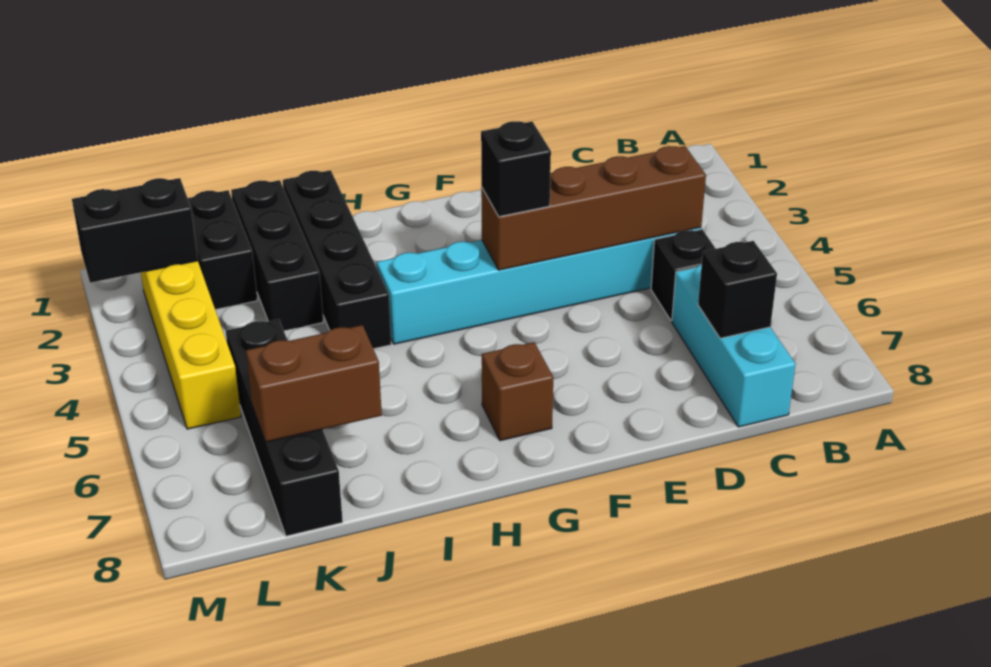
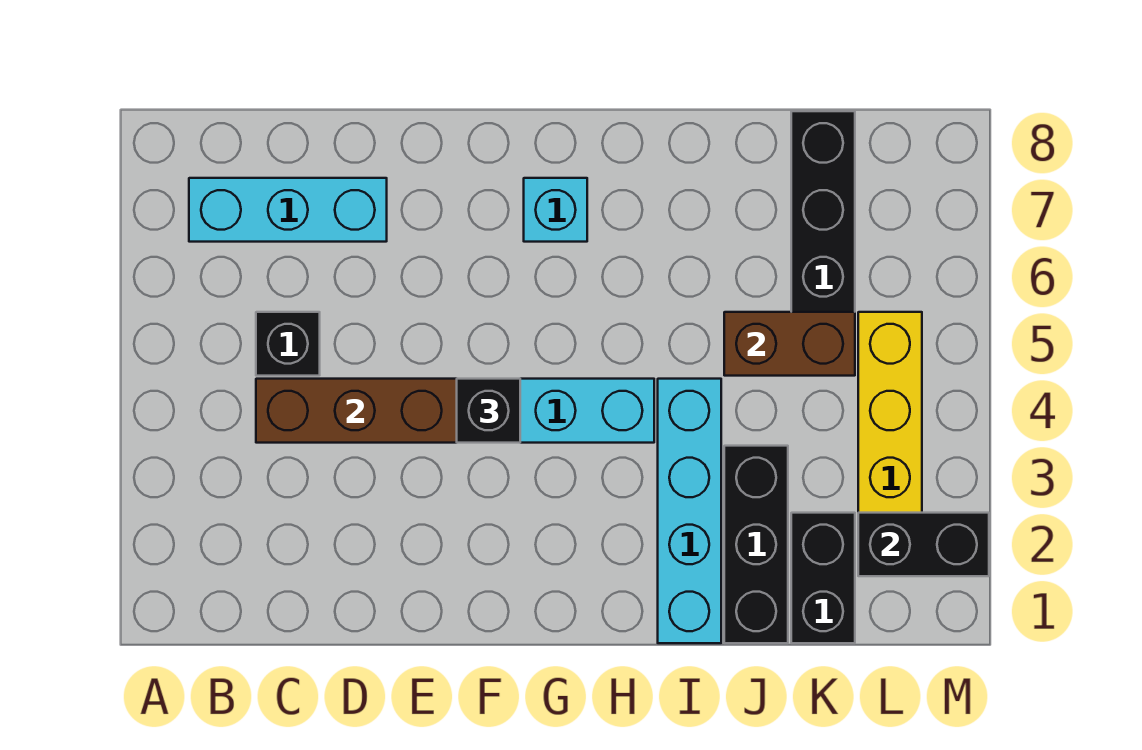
cyan 1x3 brick [672,264,796,427] -> cyan 1x3 brick turned to [189,178,387,242]
black 1x1 brick [698,241,777,338] -> none
brown 1x1 brick [482,342,553,441] -> cyan 1x1 brick [524,178,587,242]
black 1x4 brick [283,170,391,349] -> cyan 1x4 brick [658,379,721,643]
brown 1x2 brick [246,325,382,442] -> brown 1x2 brick moved to [724,312,855,376]

